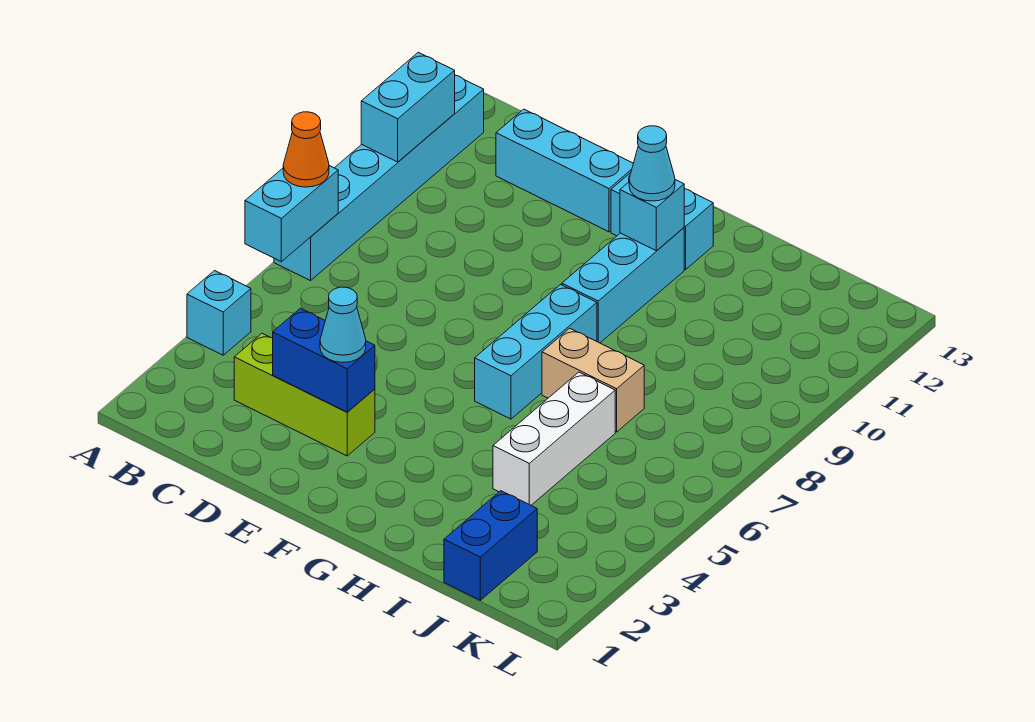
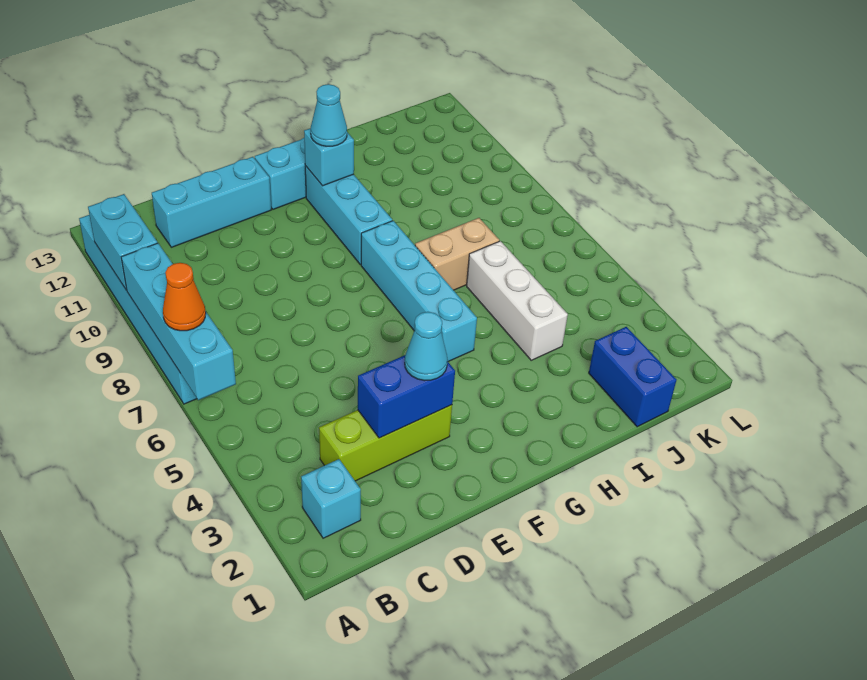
cyan 1x1 brick [187,271,251,355] -> cyan 1x1 brick moved to [301,459,361,538]
cyan 1x2 brick [245,166,338,262] -> cyan 1x4 brick [121,243,236,400]
cyan 1x3 brick [475,285,597,419] -> cyan 1x4 brick [361,221,477,362]

